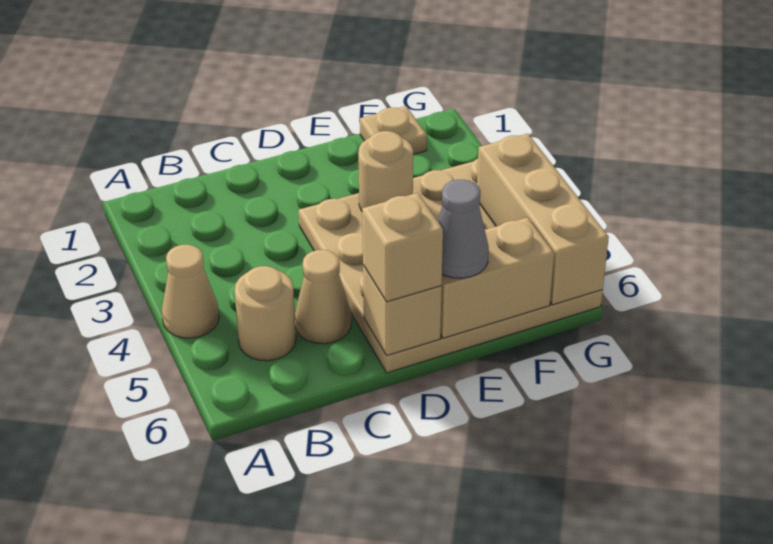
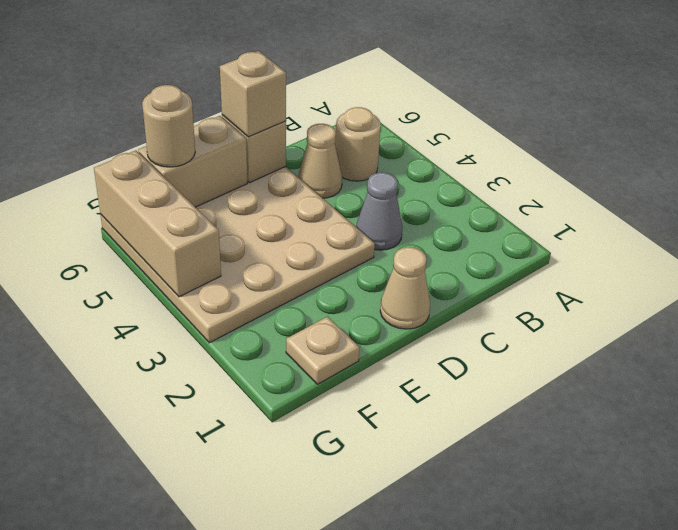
tan 1x1 cone [162,245,219,338] -> tan 1x1 cone moved to [380,247,430,329]
tan 1x1 round brick [358,131,413,211] -> tan 1x1 round brick moved to [142,85,195,167]
grey 1x1 cone [438,180,489,278] -> grey 1x1 cone moved to [356,172,403,250]

